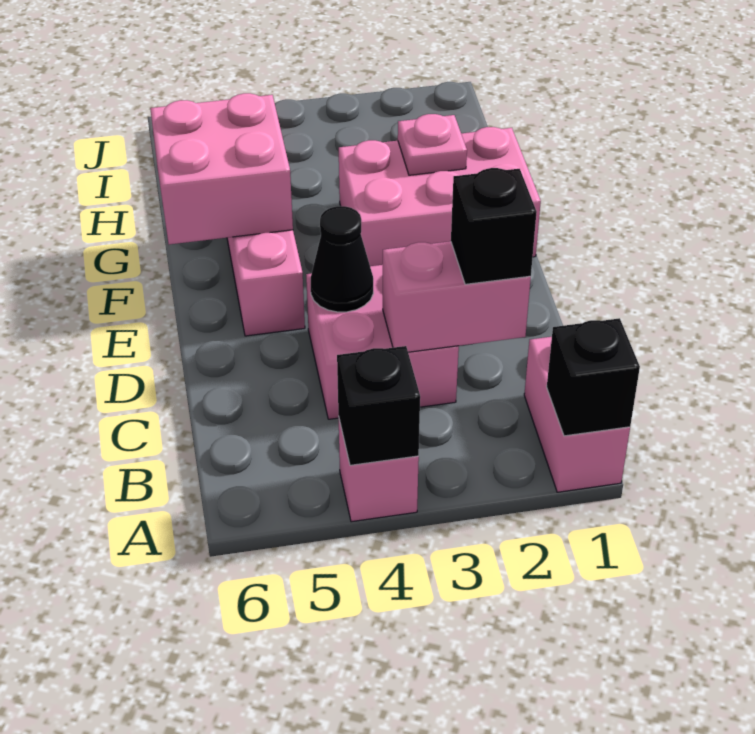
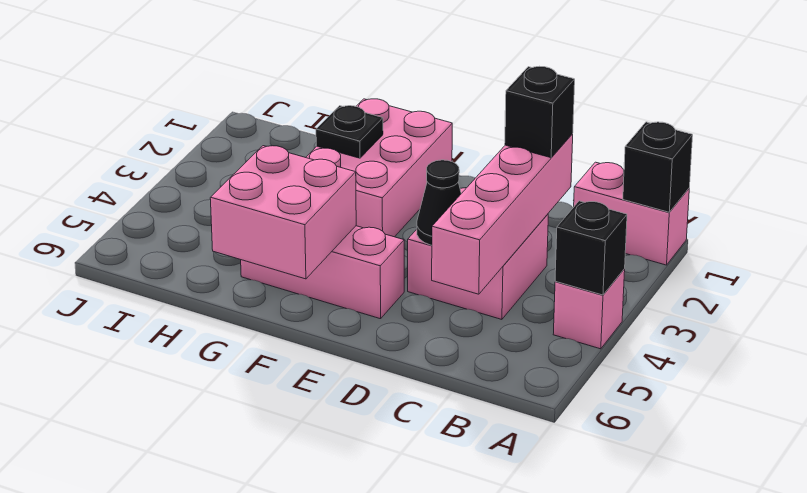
pink 1x2 brick [383,241,531,352] -> pink 1x4 brick [432,134,573,294]
pink 1x1 plate [398,114,467,175] -> black 1x1 plate [316,106,383,158]

